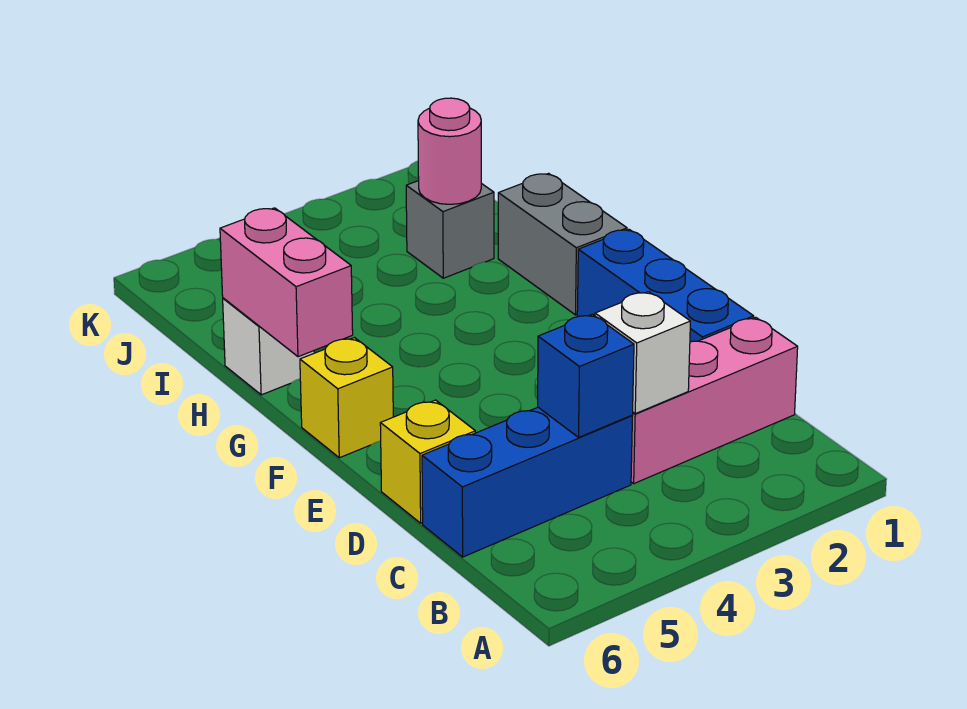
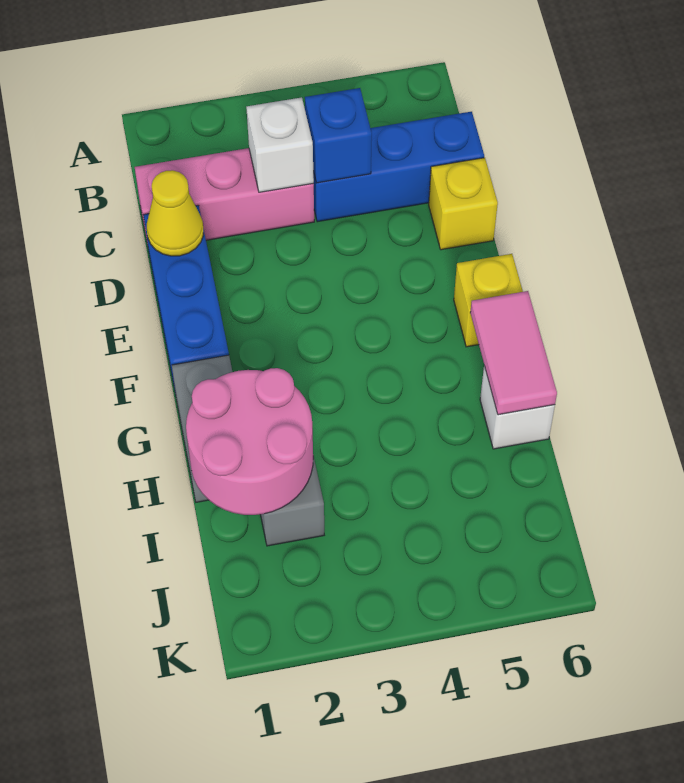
none -> yellow 1x1 cone [147,170,203,256]
pink 1x2 brick [220,208,353,357] -> pink 1x2 tile [470,291,557,415]
pink 1x1 round brick [418,98,481,204] -> pink 2x2 round brick [186,368,313,515]

